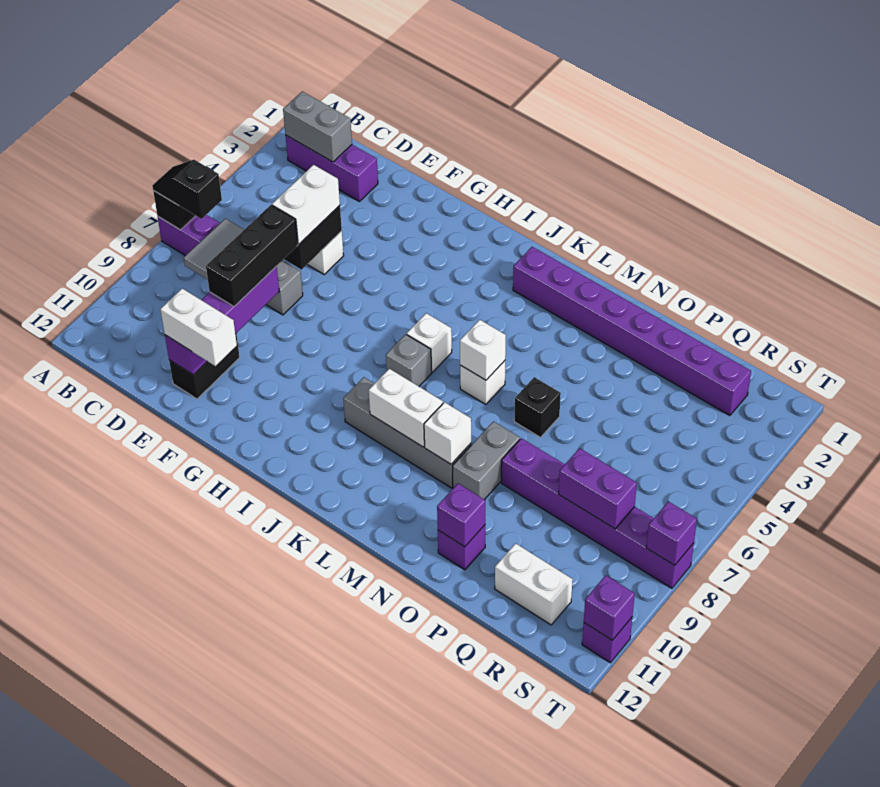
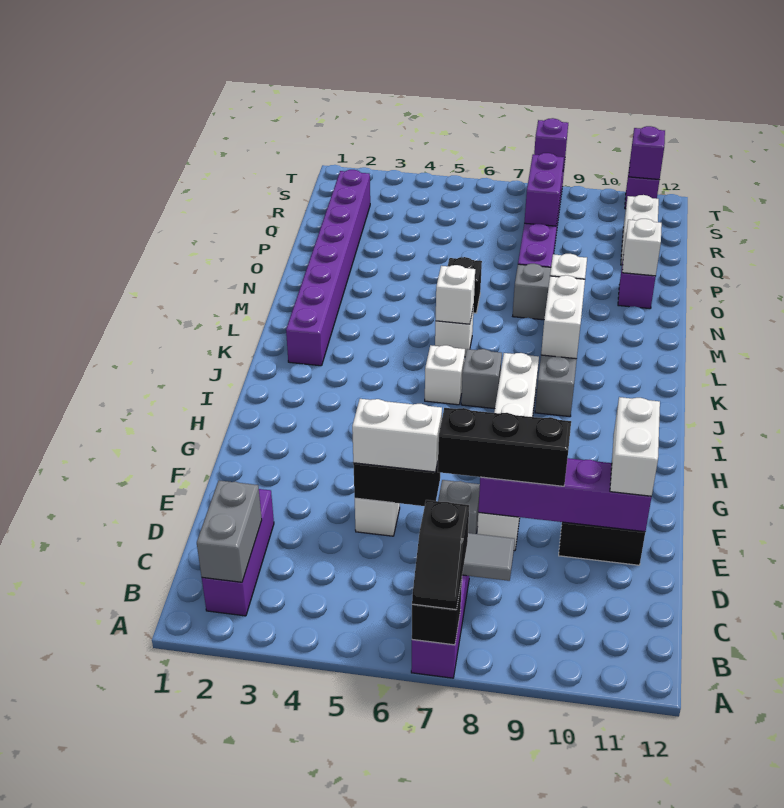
none -> white 1x6 brick [477,353,539,551]
purple 1x1 brick [437,484,485,547] -> white 1x1 brick [622,219,662,276]

